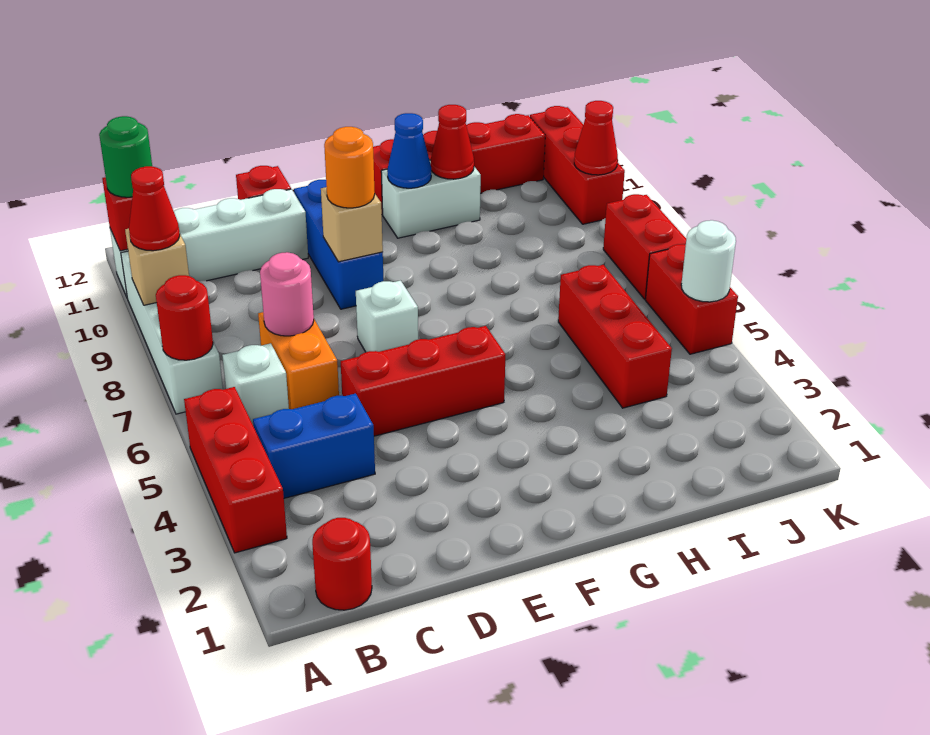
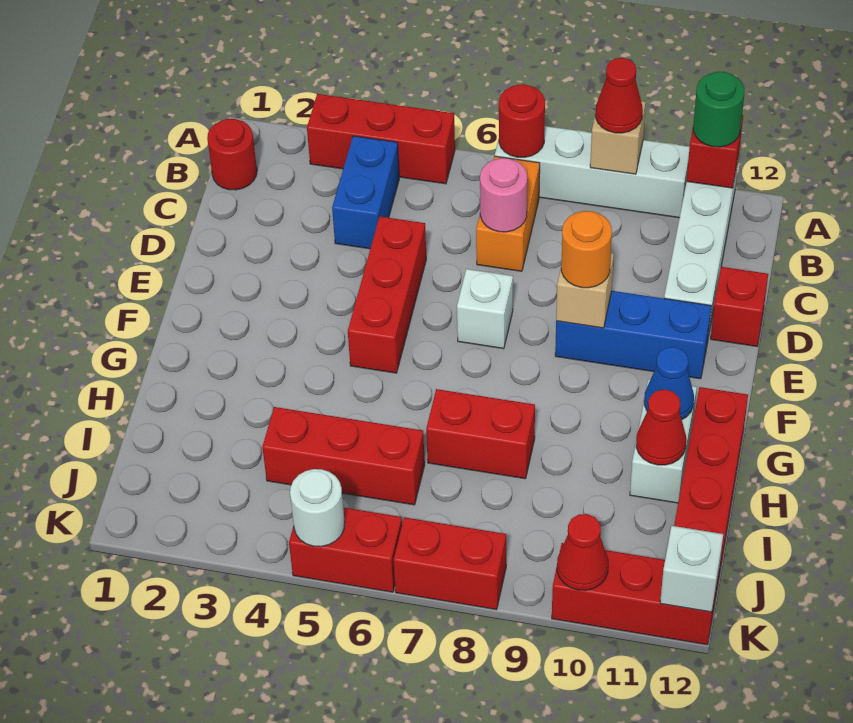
white 1x1 brick [222,343,289,424] -> white 1x1 brick moved to [660,526,723,612]
orange 1x2 brick [258,312,339,409] -> orange 1x2 brick turned to [476,156,540,271]
none -> red 1x2 brick [426,389,535,479]

